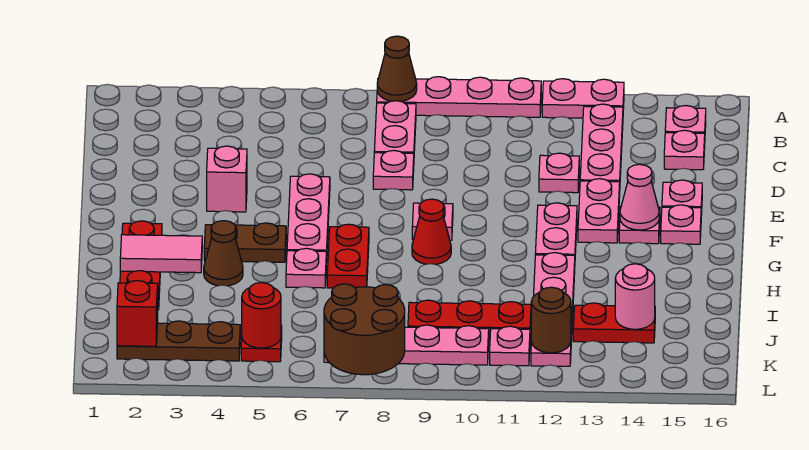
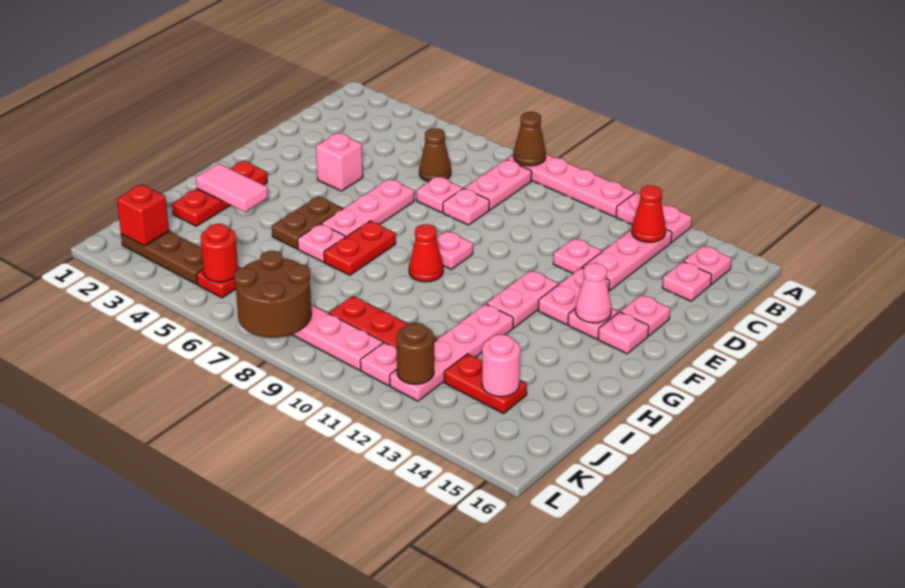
none -> red 1x1 cone [632,186,666,242]
none -> pink 1x1 plate [417,176,463,213]
brown 1x2 plate [204,223,286,262] -> brown 1x2 plate turned to [272,196,343,249]
brown 1x1 cone [204,221,243,286] -> brown 1x1 cone moved to [419,128,451,182]

